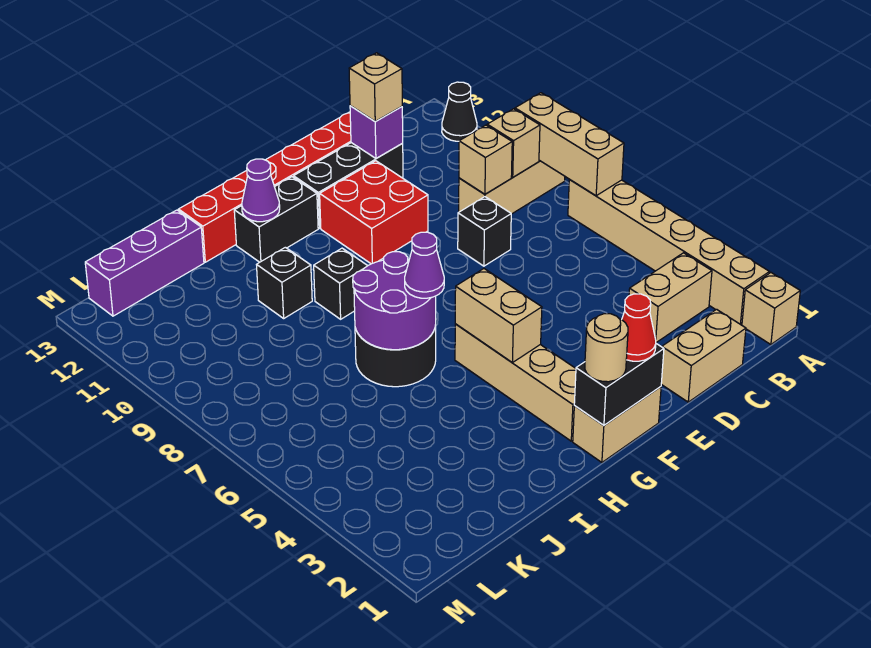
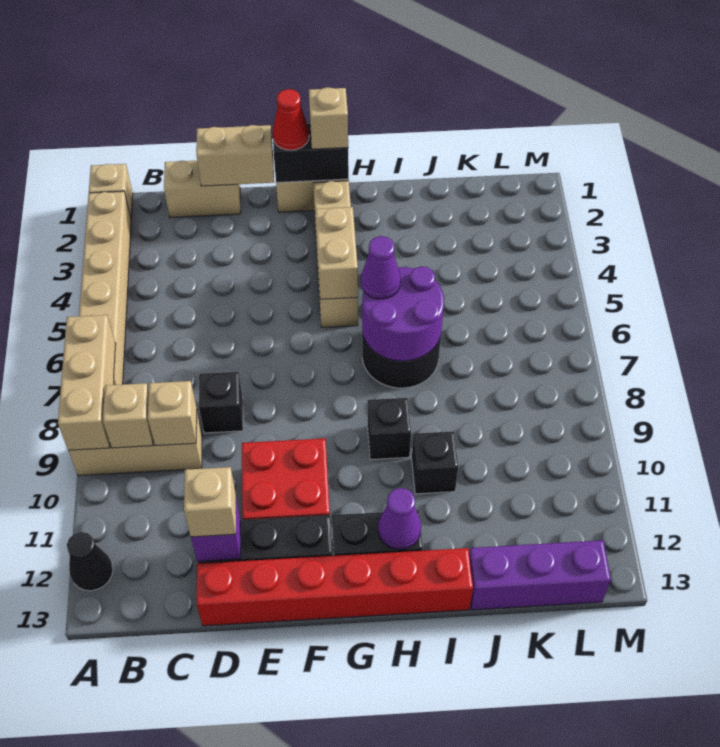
tan 1x2 brick [629,253,712,342] -> tan 1x2 brick moved to [196,125,274,186]
tan 1x1 round brick [585,314,628,382] -> tan 1x1 brick [309,87,348,149]

